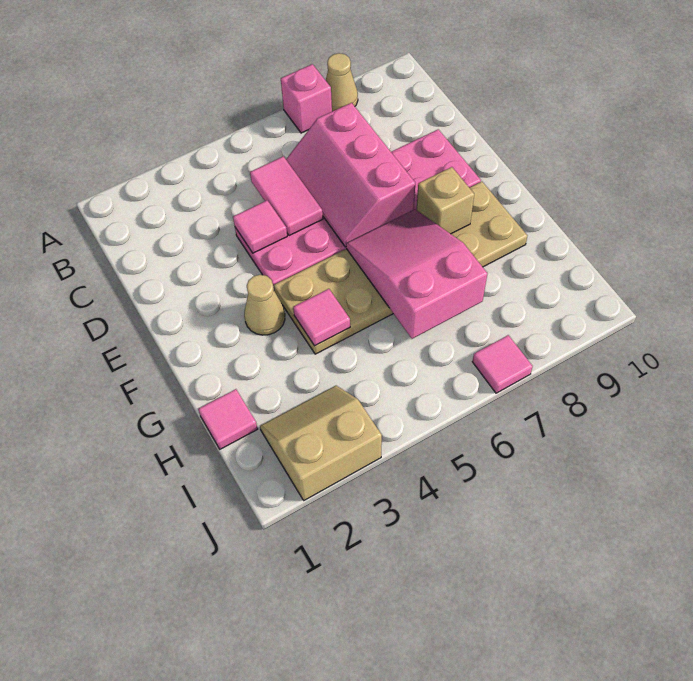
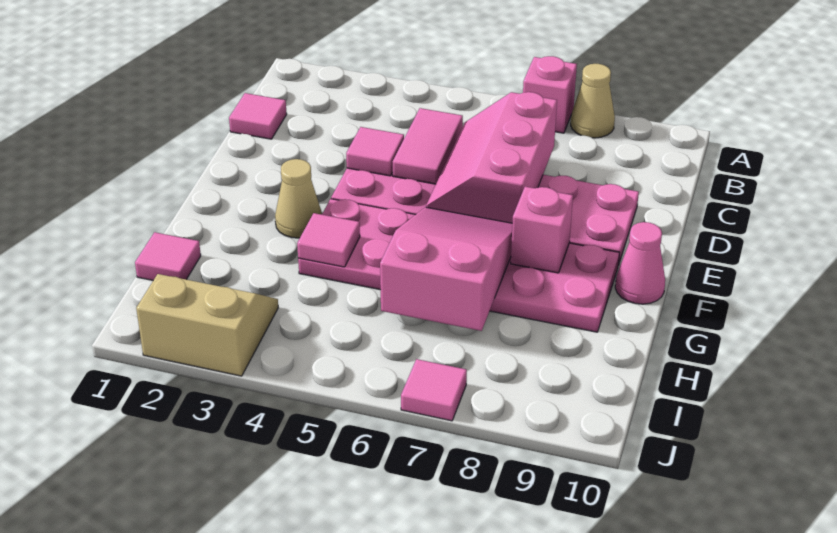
none -> pink 1x1 tile [229,93,287,139]
tan 2x6 plate [274,182,527,354] -> pink 2x6 plate [298,199,619,332]
tan 1x1 brick [417,167,474,234] -> pink 1x1 brick [511,187,573,273]
none -> pink 1x1 cone [615,222,665,304]

